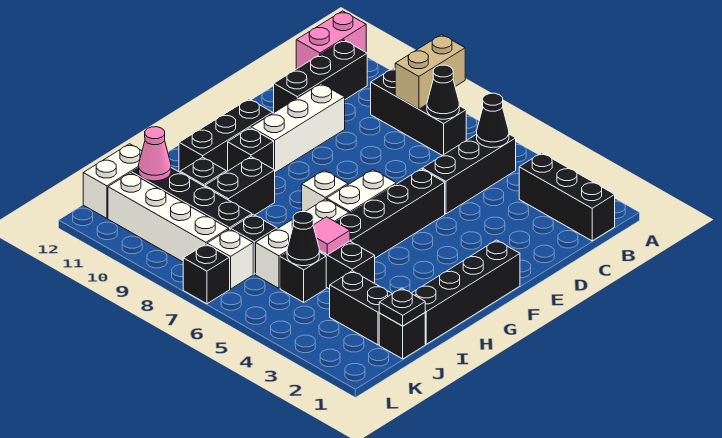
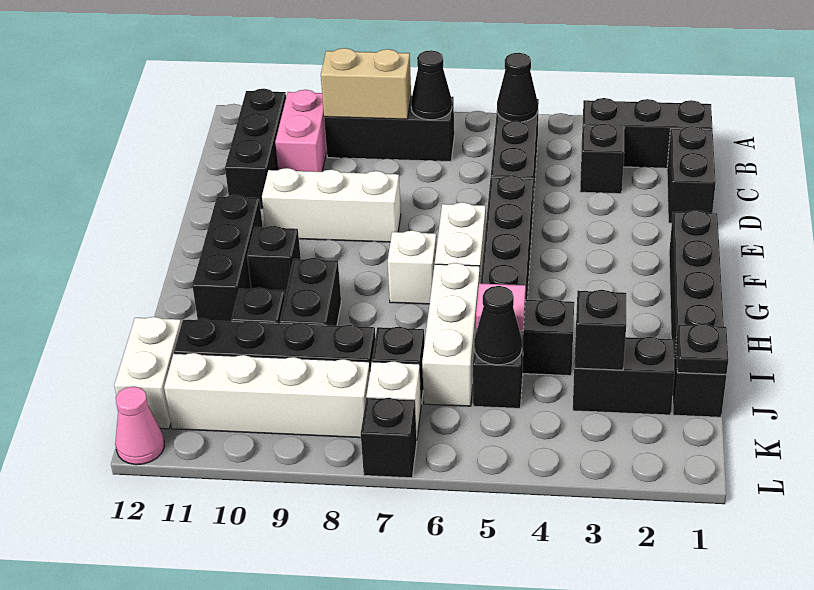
tan 1x2 brick [395,34,465,109] -> tan 1x2 brick turned to [321,48,411,119]
pink 1x2 brick [296,11,366,69] -> pink 1x2 brick moved to [275,90,327,172]
none -> black 1x2 brick [667,126,716,223]
none -> black 1x1 brick [580,124,624,194]
white 1x3 brick [251,84,345,173] -> white 1x3 brick turned to [262,168,401,242]
none -> black 1x1 brick [574,290,626,370]
pink 1x1 cone [139,127,171,181] -> pink 1x1 cone moved to [115,387,164,465]

